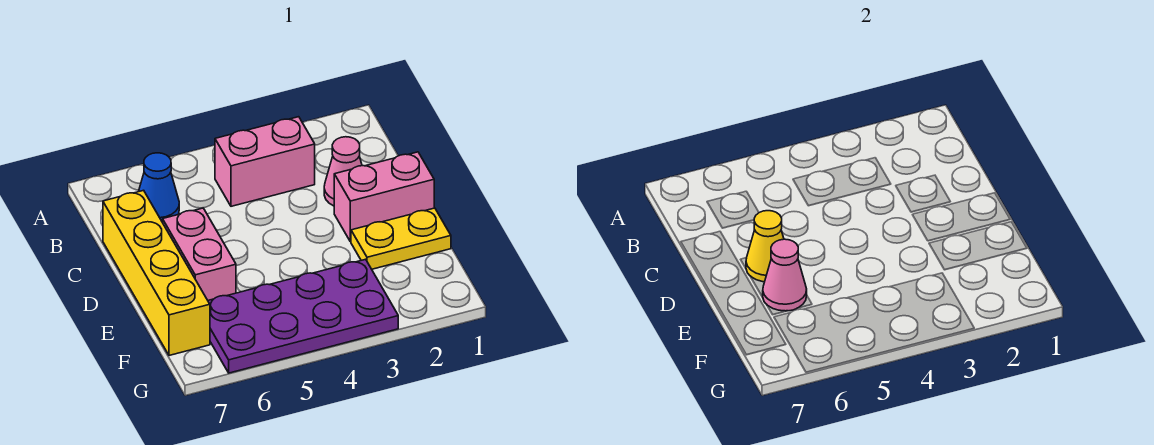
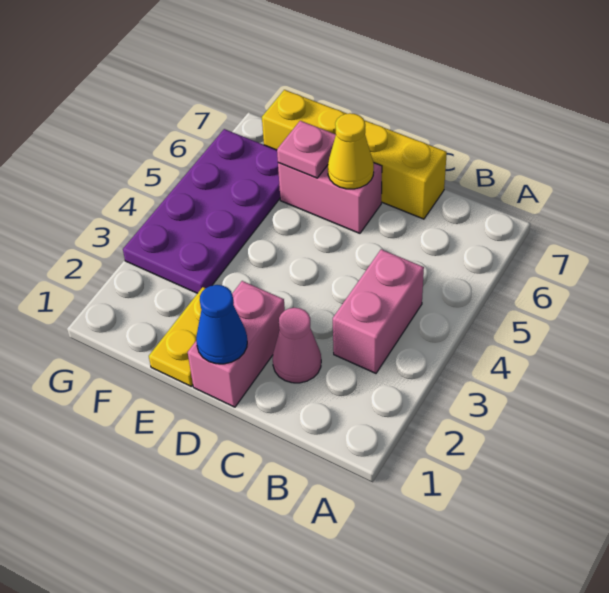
blue 1x1 cone [139,153,179,222] -> blue 1x1 cone moved to [196,285,247,364]
pink 1x1 cone [763,239,807,311] -> pink 1x1 plate [277,121,336,178]

